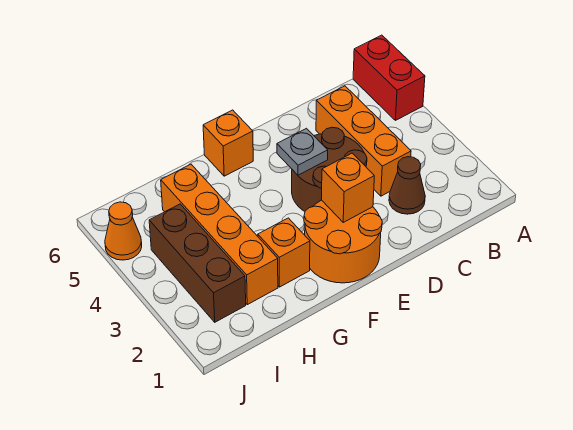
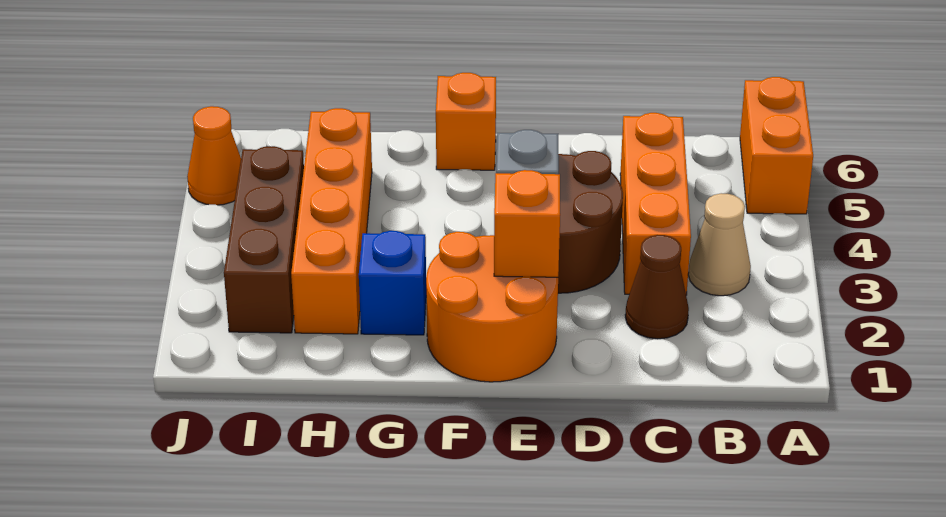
red 1x2 brick [353,35,425,120] -> orange 1x2 brick [740,77,813,214]
none -> tan 1x1 cone [688,193,751,296]
orange 1x1 brick [258,218,310,287] -> blue 1x1 brick [359,231,426,335]

